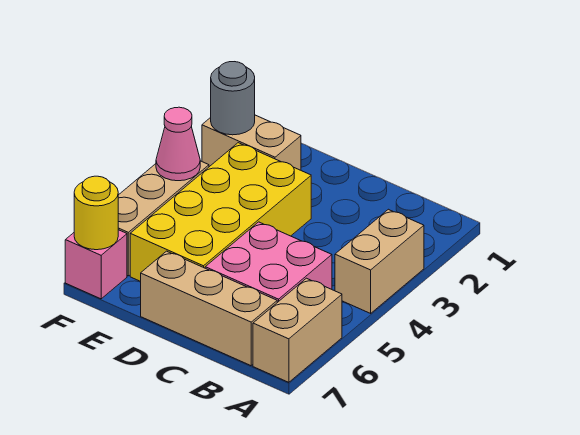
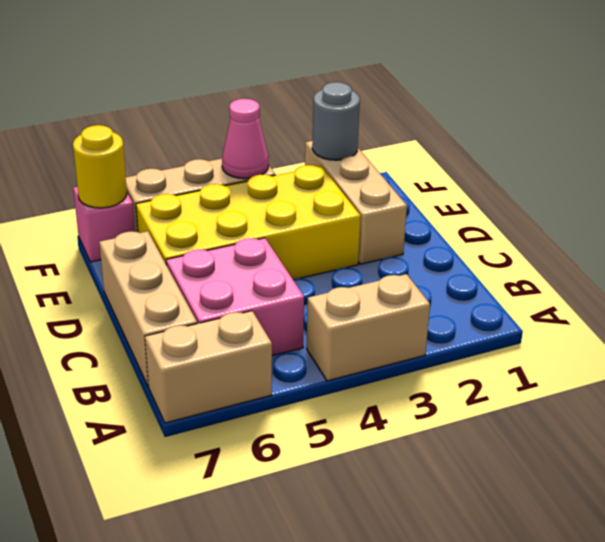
tan 1x2 brick [202,115,301,170] -> tan 1x3 brick [305,141,407,264]

